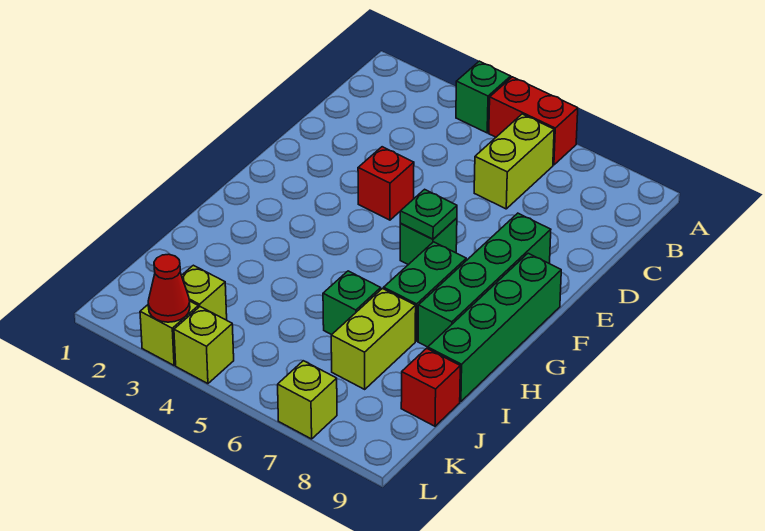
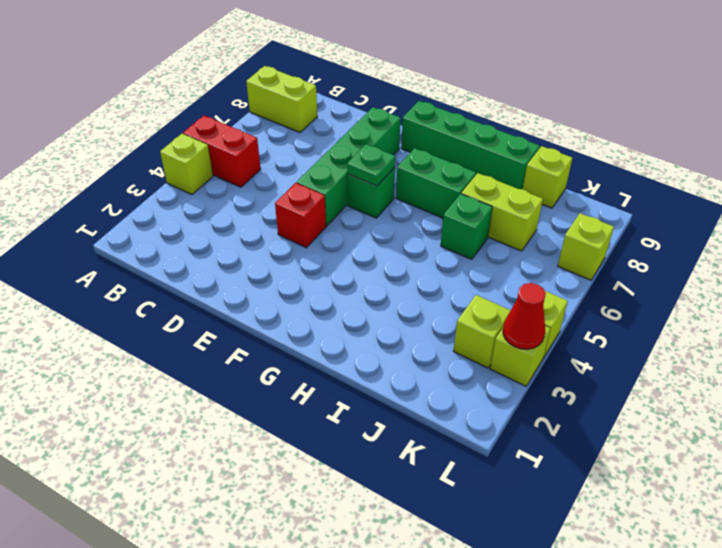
green 1x1 brick [456,61,511,133] -> lime 1x1 brick [160,134,213,194]
red 1x2 brick [489,77,578,165] -> red 1x2 brick turned to [183,116,261,187]
lime 1x2 brick [474,114,554,209] -> lime 1x2 brick moved to [246,66,317,132]
green 1x4 brick [418,213,551,347] -> green 1x4 brick turned to [297,107,400,226]
red 1x1 brick [401,348,460,426] -> lime 1x1 brick [523,146,572,208]

